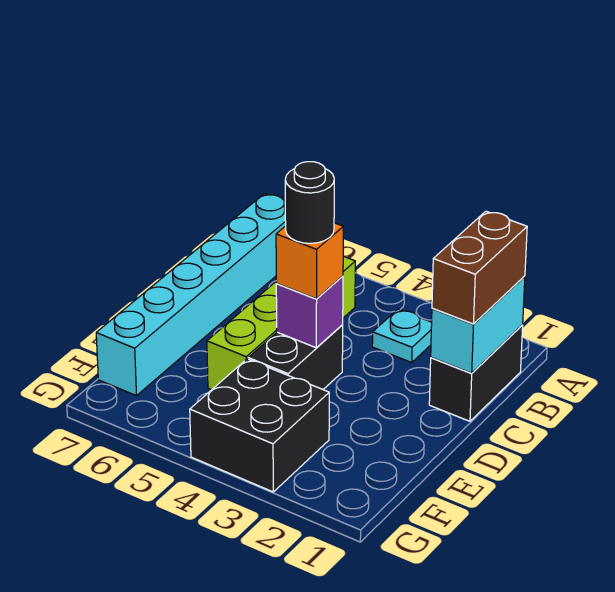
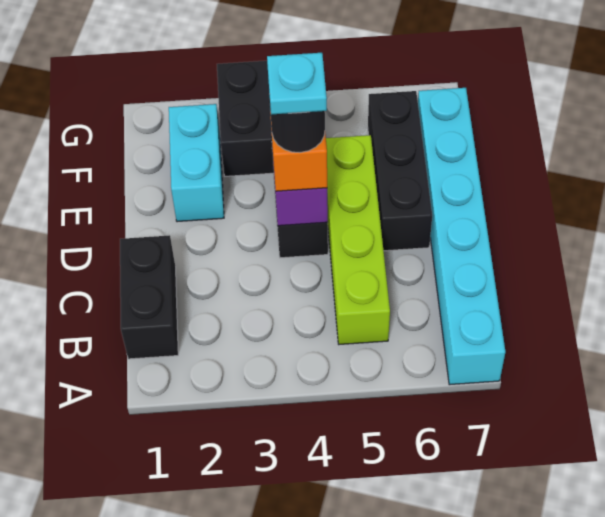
cyan 1x2 brick [431,276,525,373] -> cyan 1x2 brick moved to [169,104,224,222]
brown 1x2 brick [432,211,527,324] -> none
cyan 1x1 plate [372,309,432,362] -> cyan 1x1 plate moved to [267,53,327,115]
none -> black 1x3 brick [368,91,432,251]

